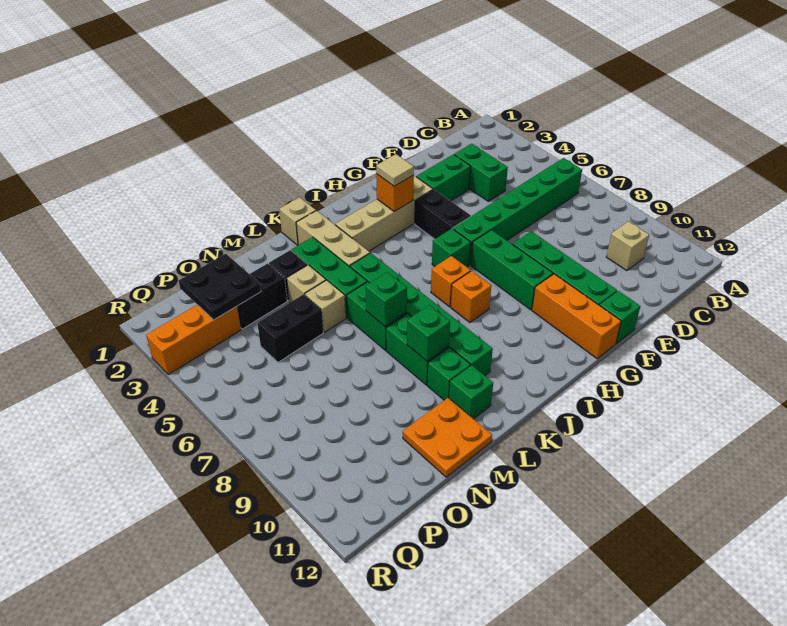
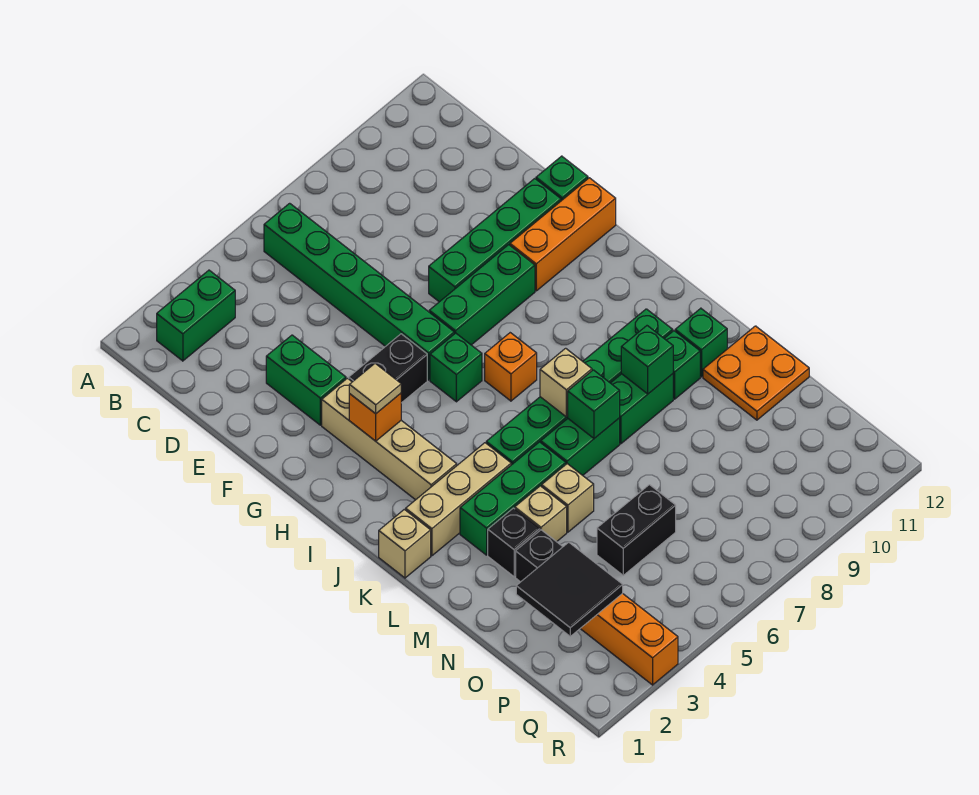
tan 1x1 brick [606,221,649,271] -> tan 1x1 brick moved to [540,348,592,417]
green 1x2 brick [454,144,508,201] -> green 1x2 brick moved to [157,270,235,361]
orange 1x1 brick [451,271,491,323] -> none
black 1x2 brick [257,294,323,362] -> black 1x2 brick turned to [597,485,676,575]
black 2x2 plate [179,254,261,320] -> black 2x2 tile [516,542,623,636]

